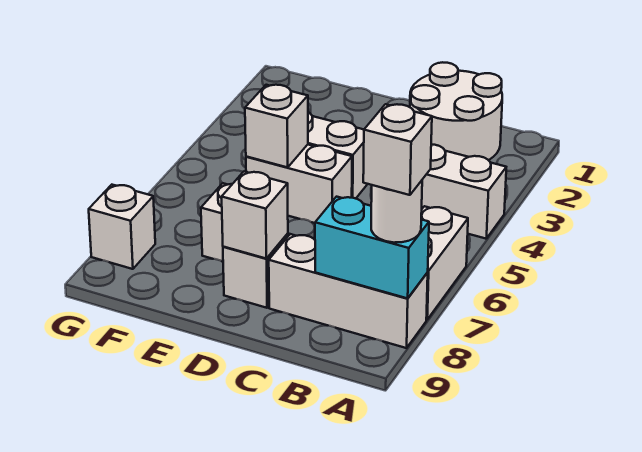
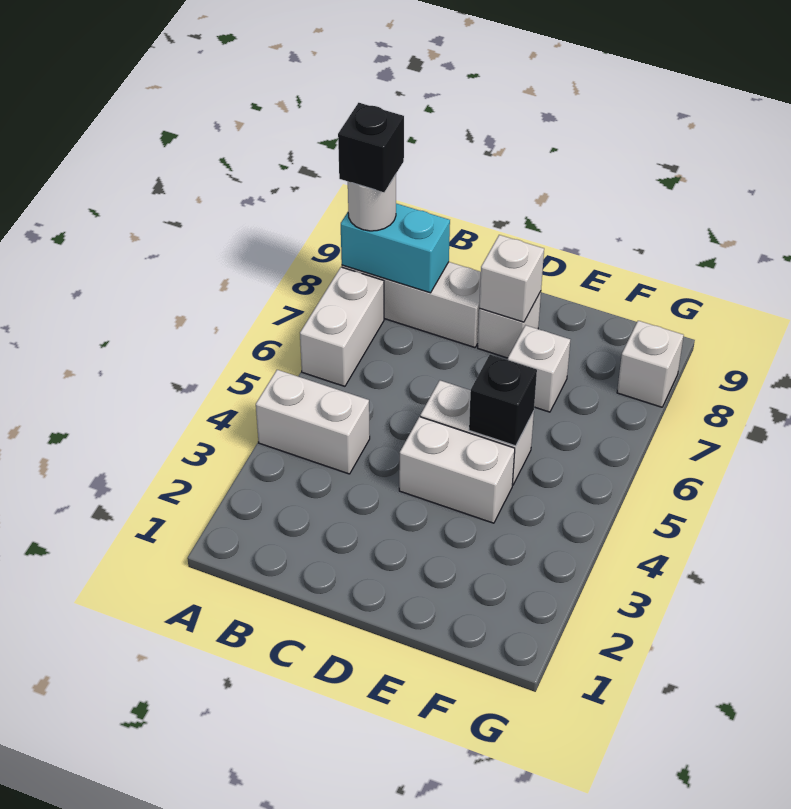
white 1x1 brick [363,104,432,195] -> black 1x1 brick [338,103,404,192]
white 2x2 round brick [410,62,502,160] -> none
white 1x1 brick [245,85,308,167] -> black 1x1 brick [469,355,537,446]

